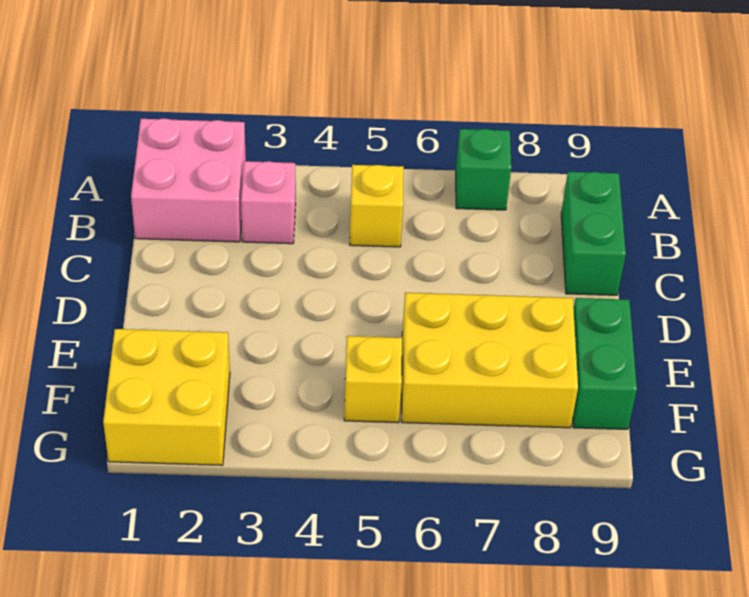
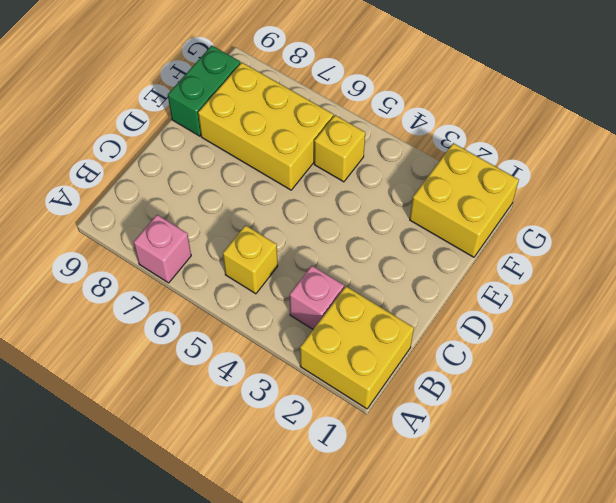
pink 2x2 brick [131,118,246,242] -> yellow 2x2 brick [300,286,414,409]
green 1x1 brick [456,129,511,210] -> pink 1x1 brick [134,215,191,283]
green 1x2 brick [561,172,626,295] -> none

